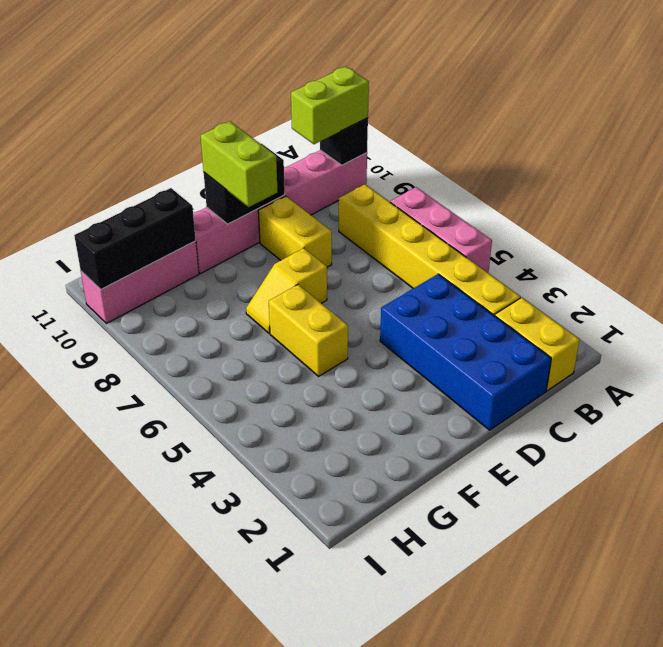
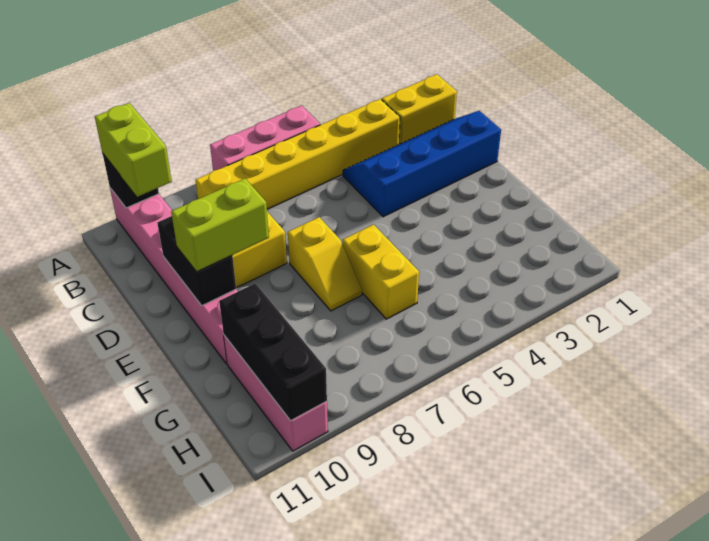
blue 2x4 brick [380,274,551,430] -> blue 2x4 slope [343,111,501,217]
yellow 1x2 brick [269,285,348,376] -> yellow 1x2 brick turned to [343,225,419,319]

